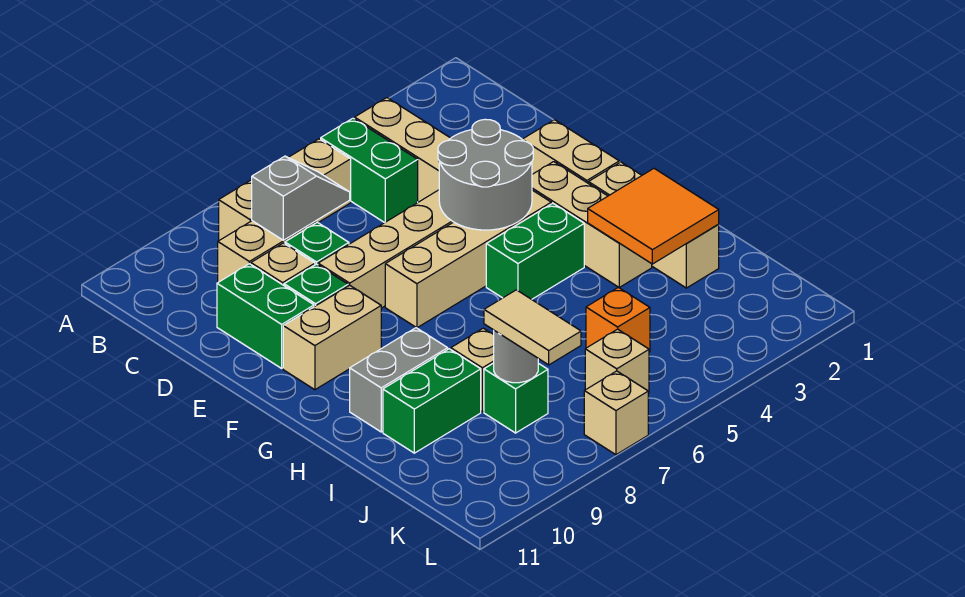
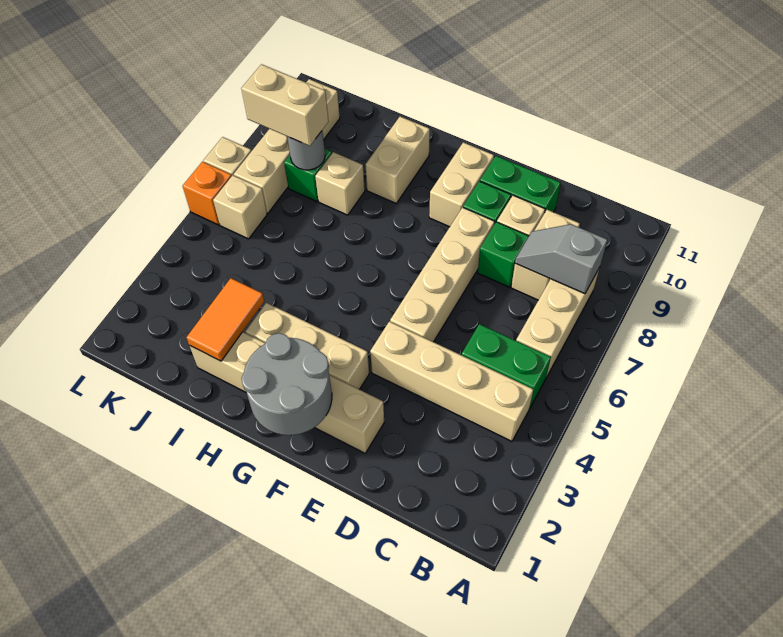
grey 1x2 slope [252,156,350,240] -> grey 1x2 slope turned to [515,224,607,294]
grey 2x2 round brick [438,119,533,230] -> grey 2x2 round brick moved to [241,333,332,435]
tan 1x4 brick [385,190,551,328] -> tan 1x4 brick moved to [234,79,340,213]
green 1x2 brick [486,203,584,299] -> none
orange 2x2 tile [588,169,719,264] -> orange 1x2 tile [186,278,264,361]
grey 1x2 brick [350,328,448,432] -> tan 1x2 brick [365,117,430,203]
green 1x2 brick [383,349,481,453] -> none
orange 1x1 brick [586,287,650,352] -> orange 1x1 brick moved to [183,162,232,225]
tan 1x2 tile [484,290,581,365] -> tan 1x2 brick [241,64,329,146]

